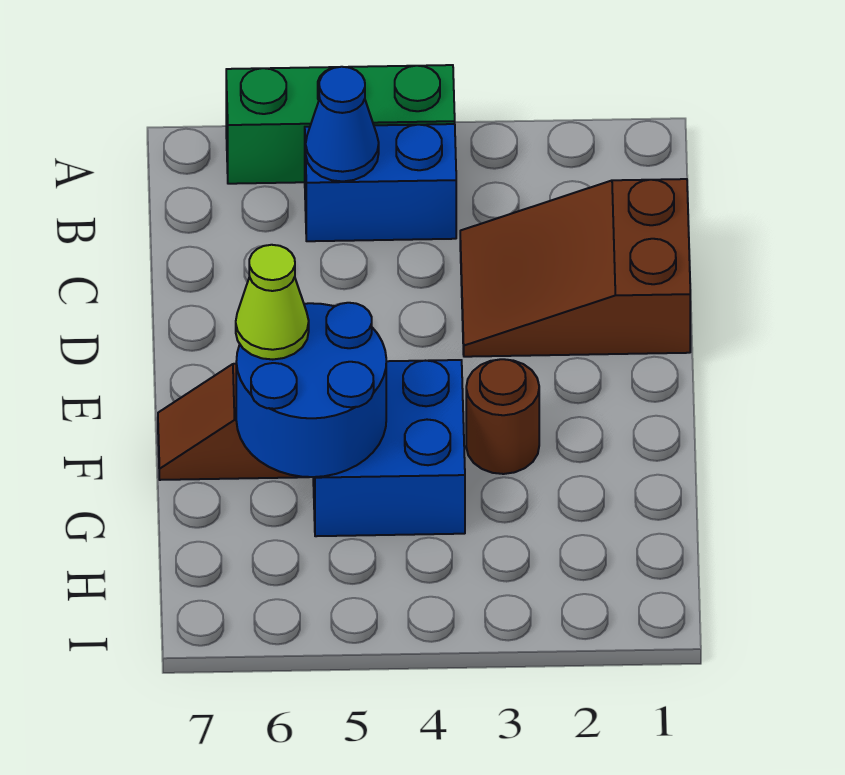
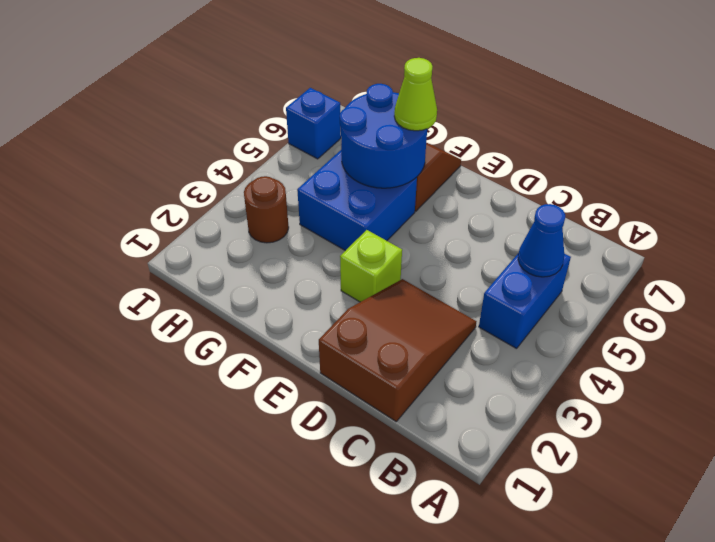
green 1x3 brick [226,65,455,184] -> none
none -> lime 1x1 brick [340,230,402,302]
brown 1x1 round brick [466,359,539,474] -> brown 1x1 round brick moved to [244,176,289,243]
none -> blue 1x1 brick [286,88,341,159]

